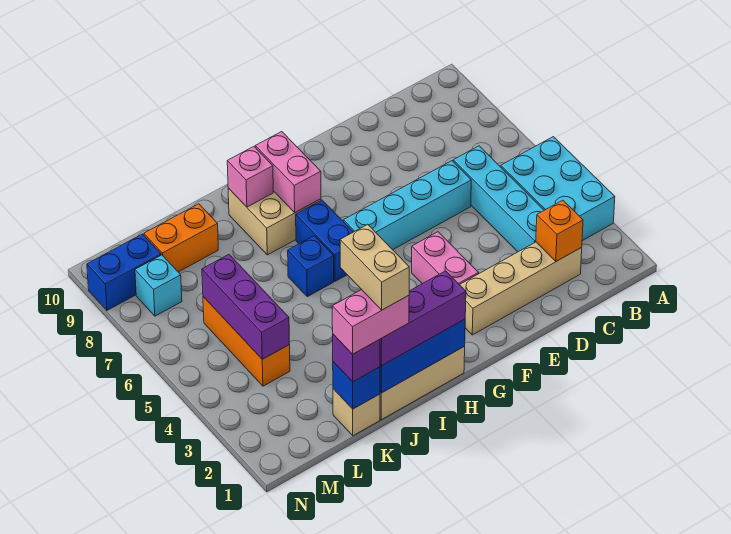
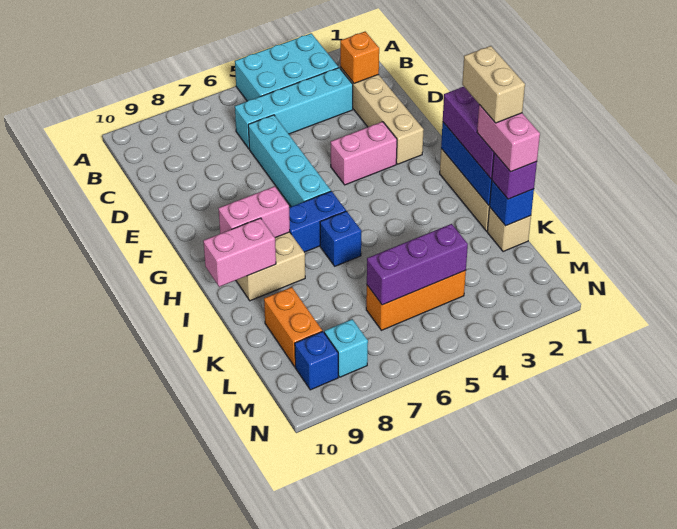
pink 1x1 brick [227,147,273,207] -> pink 1x2 brick [203,218,276,287]
tan 1x2 brick [340,224,409,310] -> tan 1x2 brick turned to [462,46,525,123]
blue 1x2 brick [87,234,161,310] -> blue 1x1 brick [295,331,338,390]

